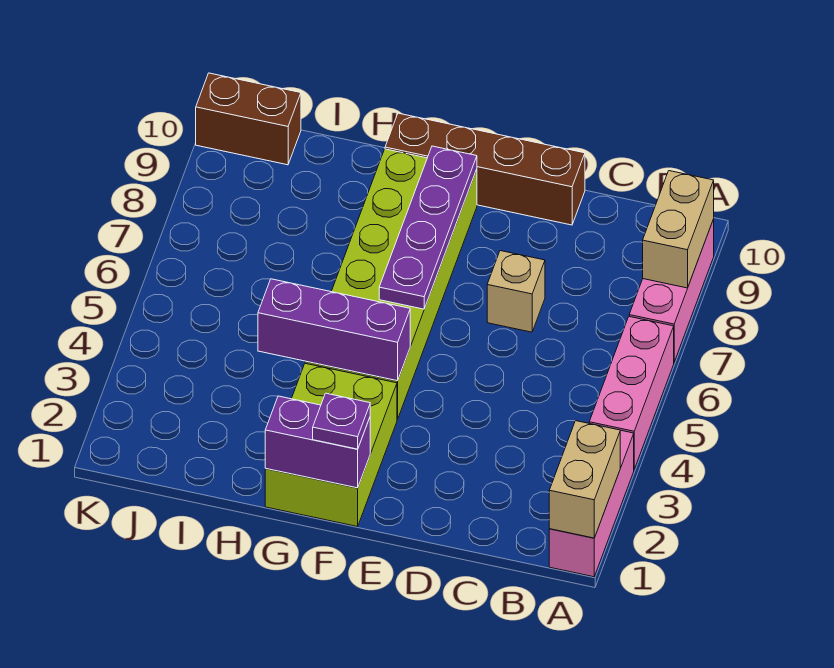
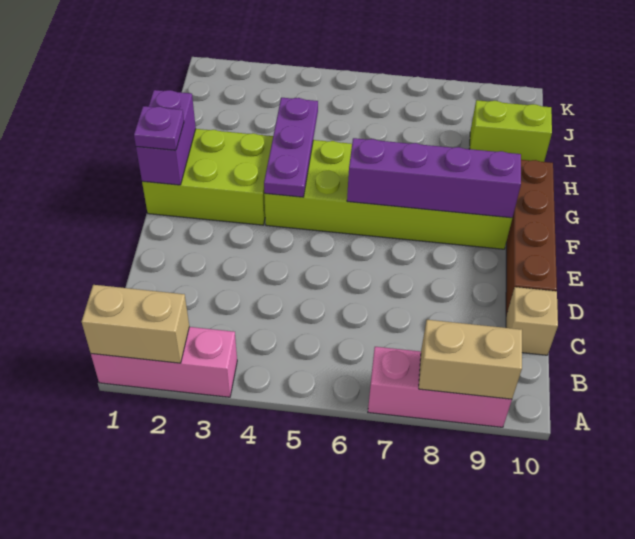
pink 1x3 brick [589,317,674,469] -> none
tan 1x1 brick [487,251,545,332] -> tan 1x1 brick moved to [506,287,558,355]
purple 1x3 brick [258,279,410,381] -> purple 1x3 plate [264,98,318,197]
purple 1x4 plate [379,146,477,309] -> purple 1x4 brick [347,138,521,218]
none -> lime 1x2 brick [469,100,552,162]
brown 1x2 brick [196,73,301,165] -> none

